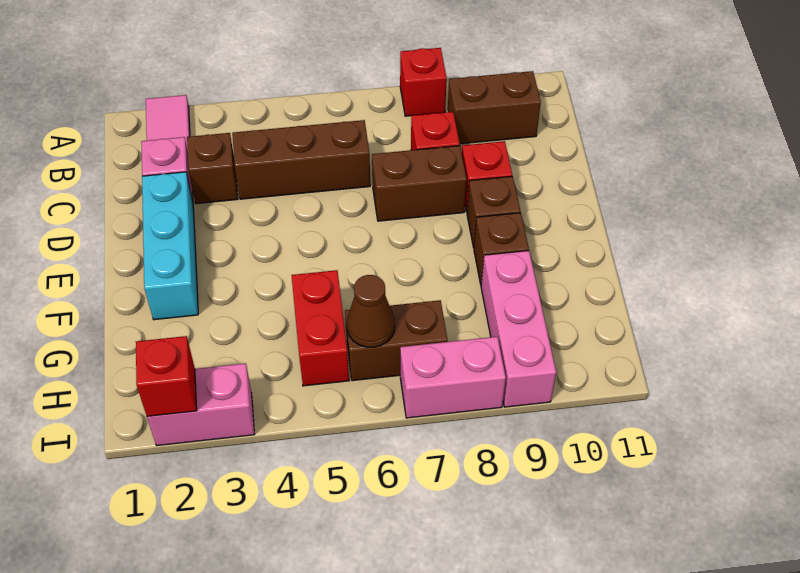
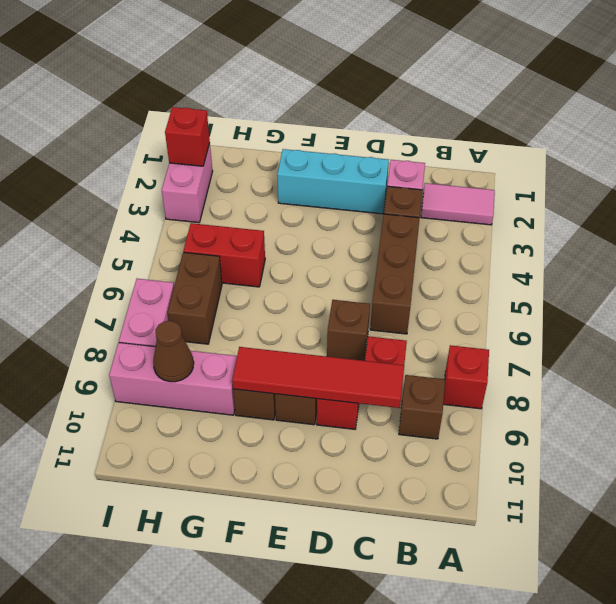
brown 1x2 brick [448,71,541,144] -> brown 1x1 brick [399,375,445,439]
none -> red 1x4 tile [232,347,404,408]
brown 1x2 brick [372,146,467,221] -> brown 1x1 brick [327,300,370,361]
brown 1x1 cone [347,275,395,347] -> brown 1x1 cone moved to [153,321,194,382]

